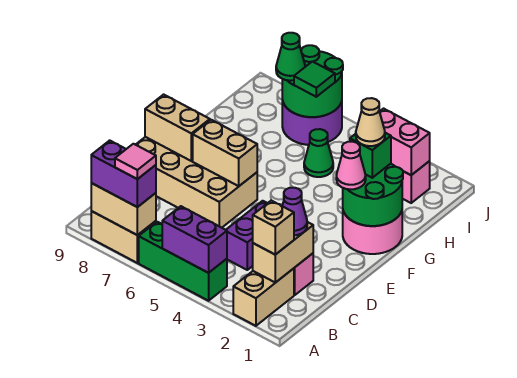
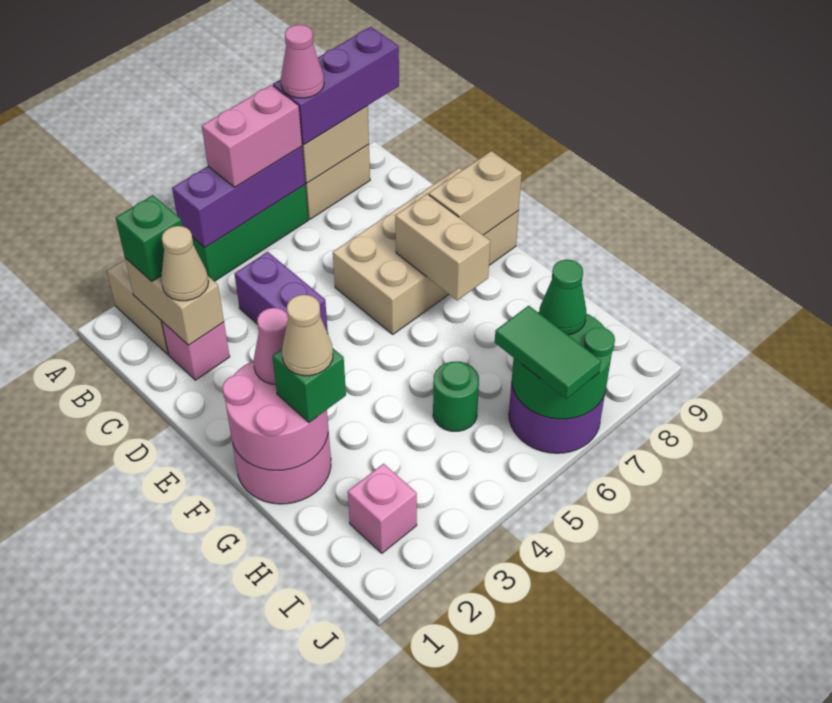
purple 1x2 brick [162,206,227,273] -> purple 1x3 brick [172,146,305,248]
purple 1x2 brick [91,140,156,207] -> purple 1x3 brick [273,27,399,145]
pink 1x1 tile [115,144,156,179] -> pink 1x1 cone [281,25,324,98]
tan 1x1 brick [253,201,294,255] -> green 1x1 brick [116,195,182,281]
purple 1x1 cone [282,188,307,235] -> tan 1x1 cone [161,226,209,301]
tan 1x2 brick [193,120,257,186] -> tan 1x2 brick turned to [395,194,490,300]
green 2x2 round brick [343,164,403,226] -> pink 2x2 round brick [223,361,328,470]
green 1x1 cone [304,129,333,177] -> green 1x1 round brick [433,362,479,431]
pink 1x2 brick [380,109,430,175] -> pink 1x2 brick moved to [202,85,302,187]
green 1x1 tile [294,62,335,97] -> green 1x2 tile [495,306,601,399]

